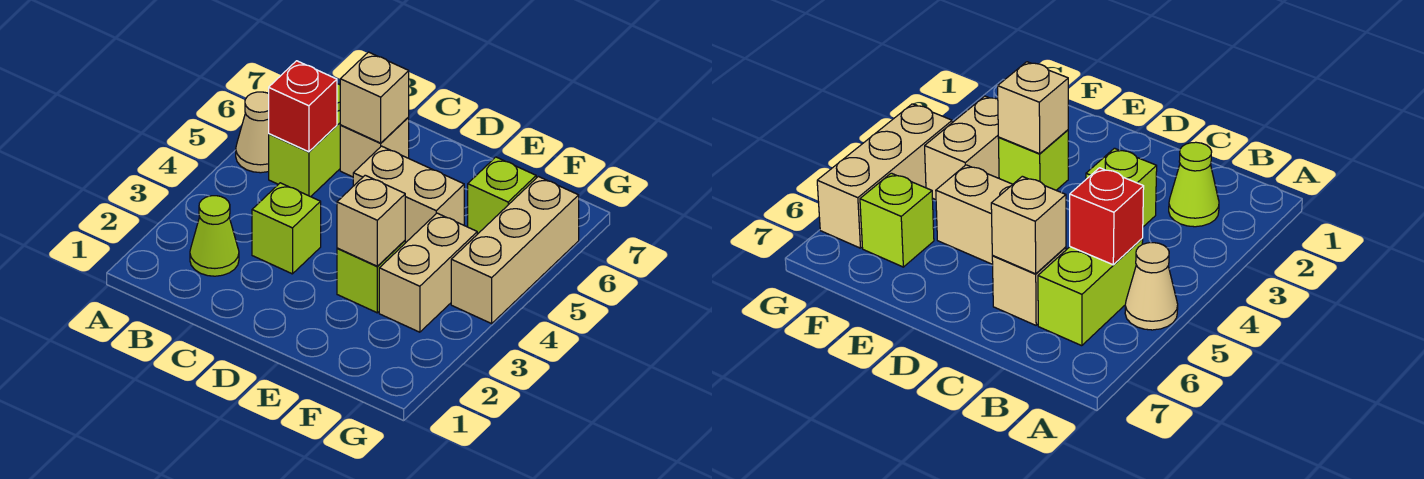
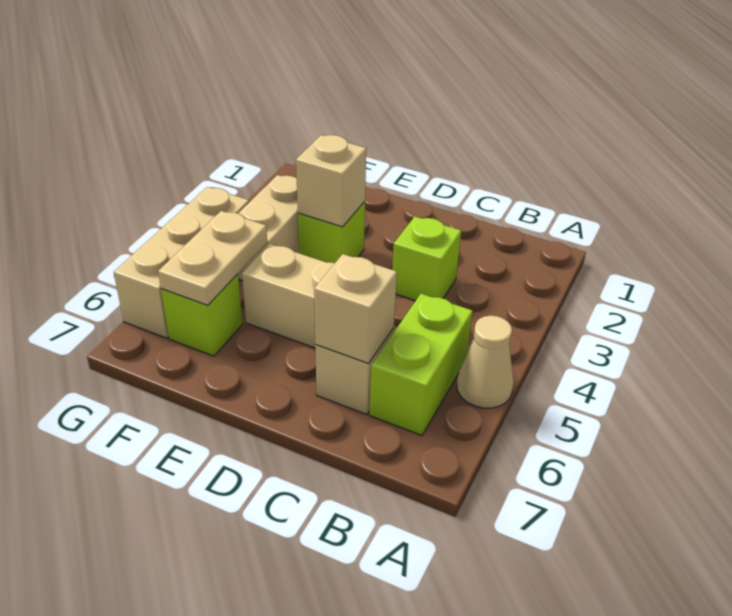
lime 1x1 cone [190,196,239,276] -> none
red 1x1 brick [269,61,337,152] -> none
none -> tan 1x2 plate [158,211,267,305]

